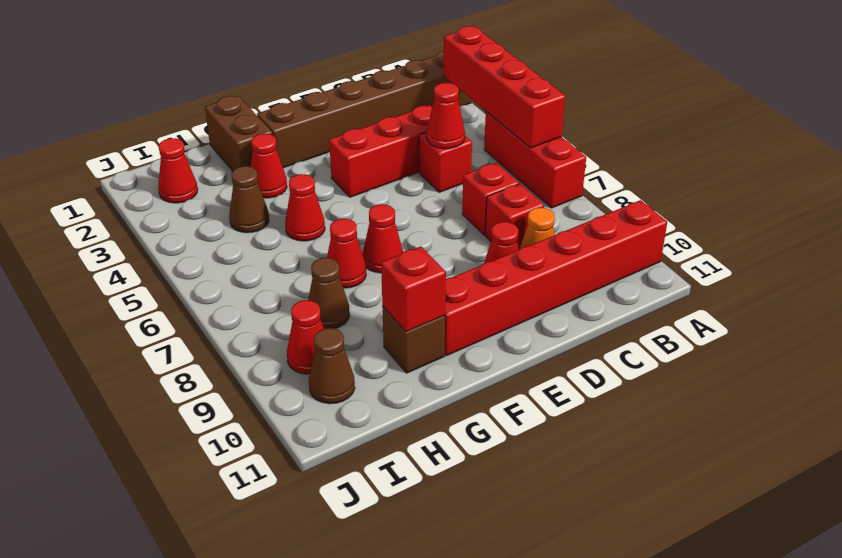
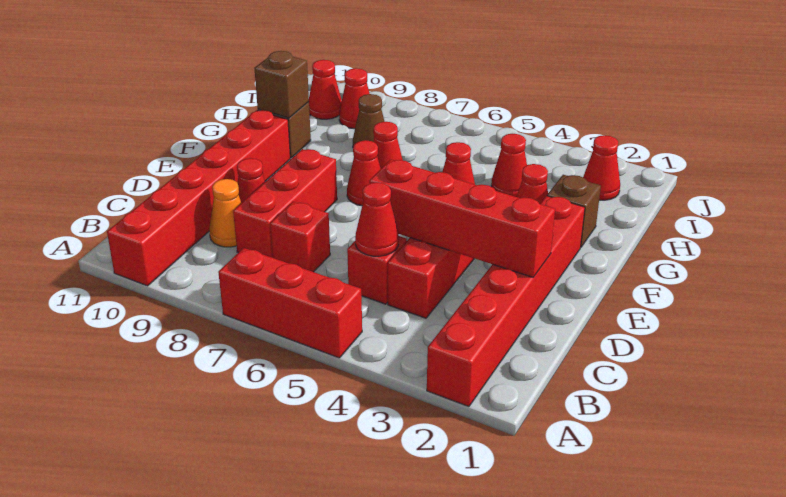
brown 1x6 brick [257,51,471,168] -> red 1x6 brick [427,196,585,407]
red 1x4 brick [444,26,565,148] -> red 1x4 brick moved to [369,160,555,277]
red 1x1 brick [485,184,544,249] -> red 1x3 brick [233,149,337,258]
brown 1x2 brick [205,96,272,171] -> brown 1x1 brick [547,175,601,247]
red 1x1 brick [381,247,446,332] -> brown 1x1 brick [254,51,309,118]
brown 1x1 cone [229,166,269,233] -> red 1x1 cone [491,134,527,197]
brown 1x1 cone [309,328,355,404] -> red 1x1 cone [309,60,342,119]

